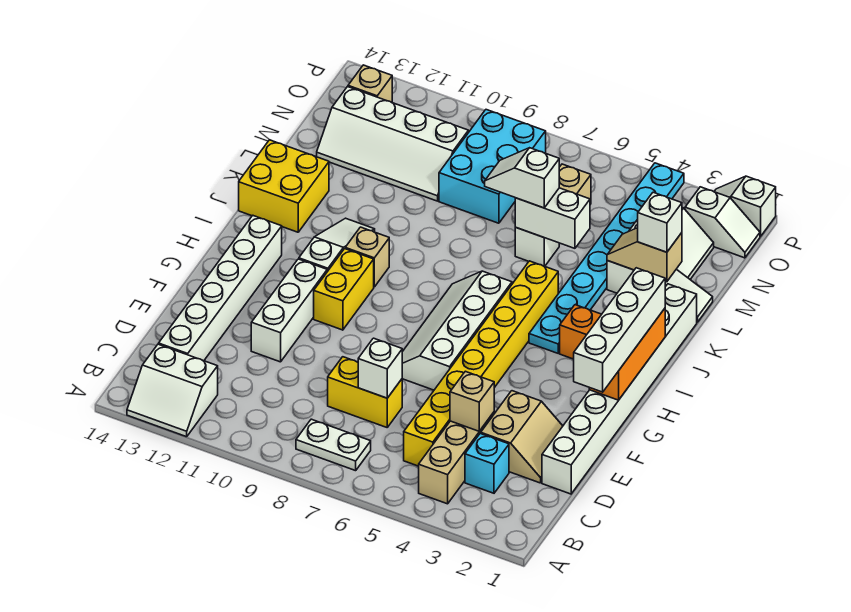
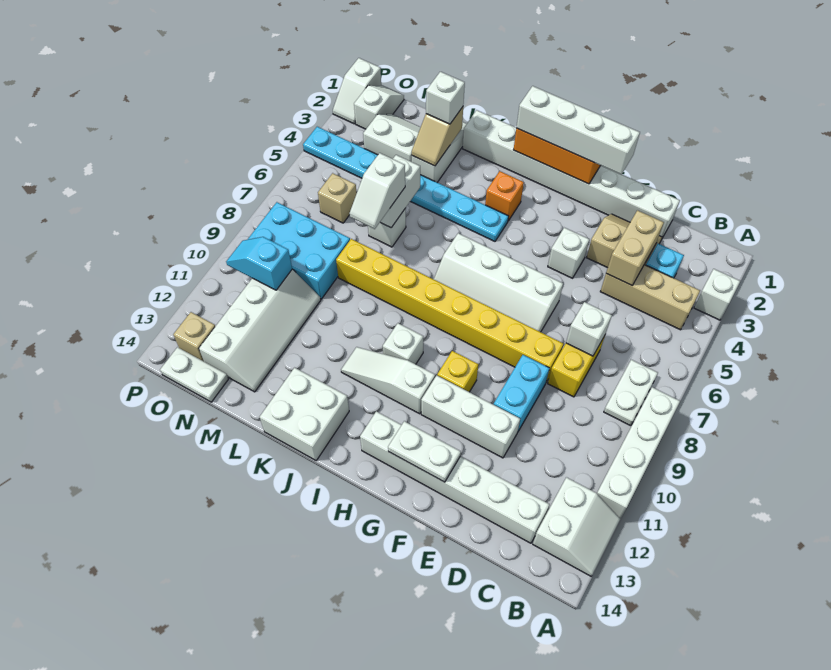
none -> white 1x1 brick [694,269,740,320]
none -> white 1x4 brick [597,387,680,519]
yellow 1x8 brick [404,261,558,466] -> yellow 1x8 brick moved to [336,239,563,382]
tan 1x1 brick [450,371,494,431] -> tan 1x2 brick [606,210,664,285]
none -> cyan 1x2 brick [494,355,550,431]
none -> white 1x1 brick [548,228,590,278]
none -> white 1x2 plate [388,421,461,482]
yellow 1x2 brick [314,249,374,330] -> yellow 1x1 brick [437,351,478,392]
tan 1x1 brick [345,227,389,287] -> white 1x1 brick [383,323,423,364]
yellow 2x2 brick [239,140,329,232] -> white 2x2 brick [260,368,349,460]
none -> cyan 1x2 slope [226,237,292,290]
none -> white 1x2 plate [160,347,228,402]

